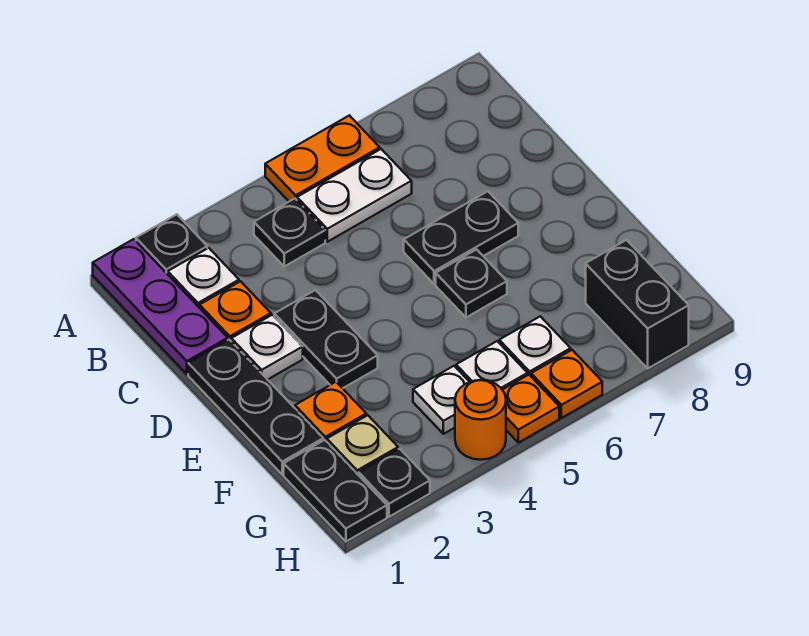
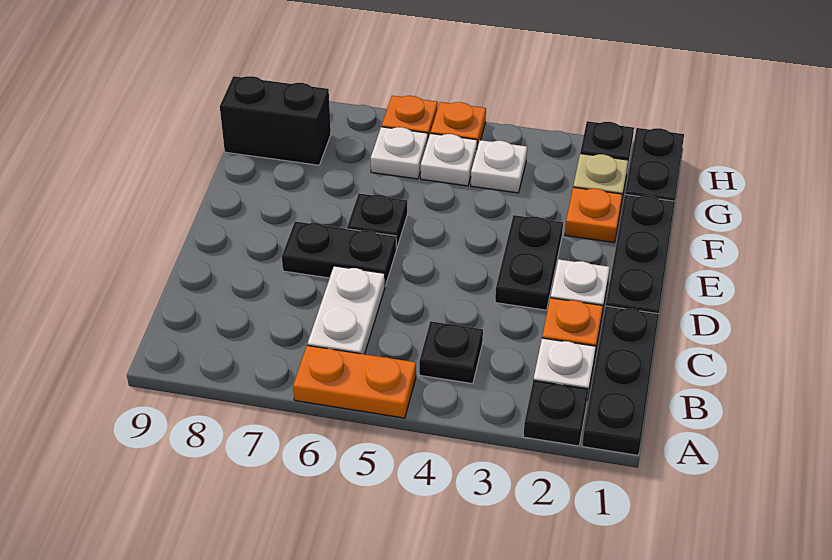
purple 1x3 plate [93,239,228,374] -> black 1x3 plate [582,306,659,455]
white 1x2 plate [297,149,412,242] -> white 1x2 plate turned to [308,266,385,354]
black 1x2 brick [586,240,689,368] -> black 1x2 brick turned to [220,76,331,165]
orange 1x1 round brick [455,380,506,460] -> none

